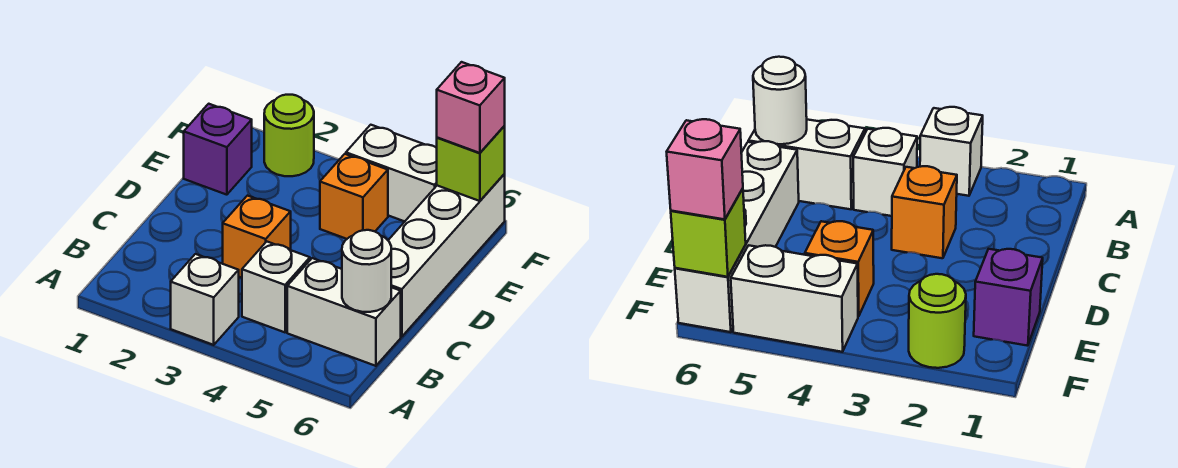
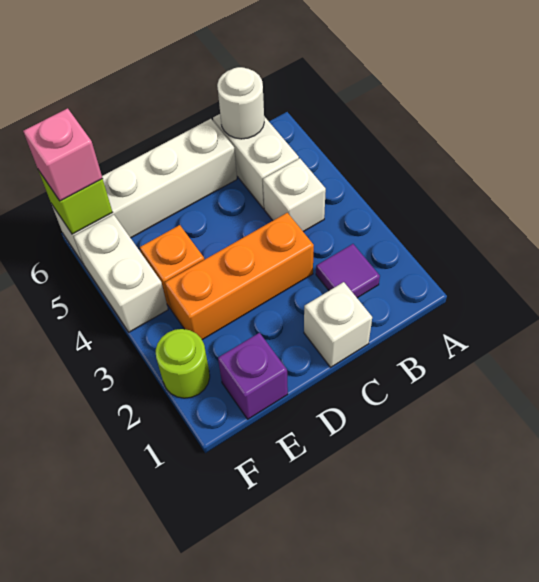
white 1x1 brick [171,254,239,345] -> white 1x1 brick moved to [304,282,372,367]
none -> purple 1x1 tile [316,244,380,298]
orange 1x1 brick [223,196,291,278] -> orange 1x3 brick [165,213,314,340]

